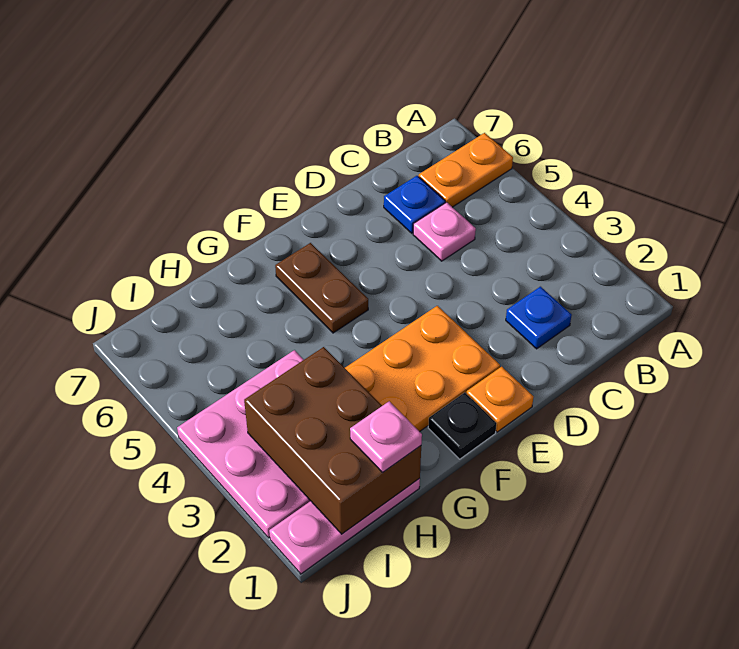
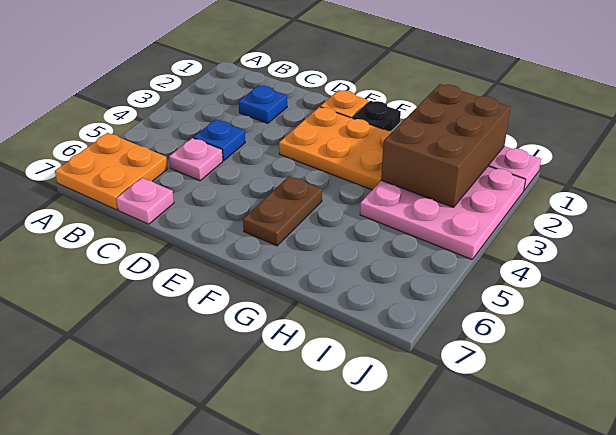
orange 1x2 plate [419,133,513,207] -> orange 2x2 plate [55,133,168,210]
blue 1x1 plate [384,176,445,233] -> blue 1x1 plate moved to [193,120,245,161]
pink 1x1 plate [350,401,422,472] -> pink 1x1 plate moved to [116,178,174,224]

